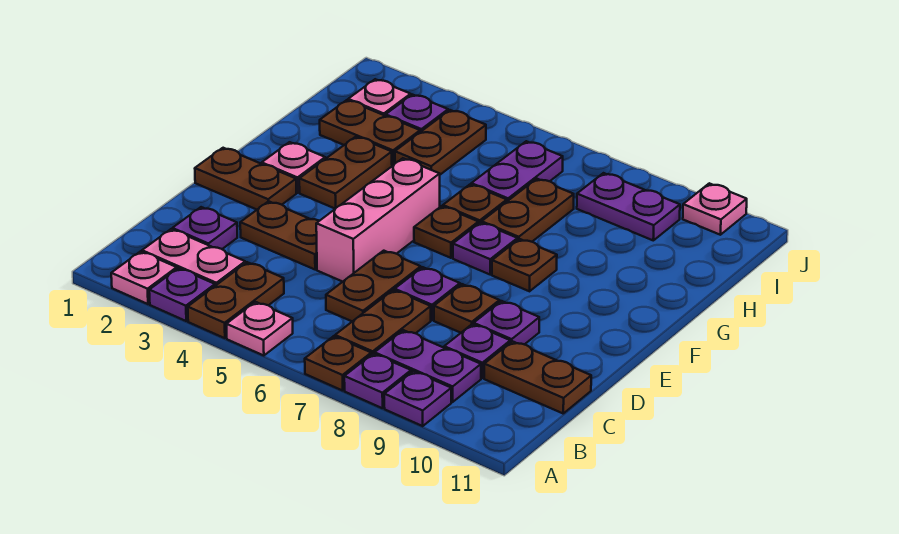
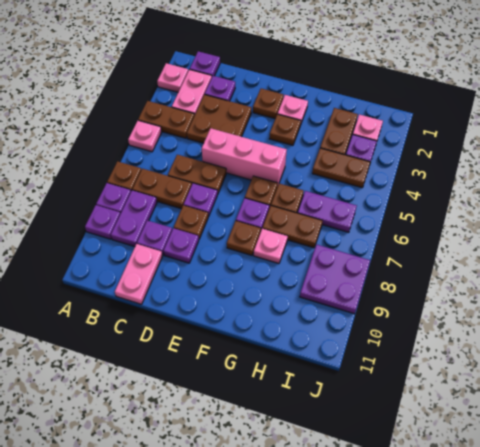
purple 1x1 plate [149,268,215,321] -> purple 1x1 plate moved to [190,51,220,76]
brown 1x2 plate [484,341,591,413] -> pink 1x2 plate [115,244,162,304]
brown 1x2 plate [240,201,319,269] -> brown 2x2 plate [187,95,251,143]
brown 1x2 plate [195,148,296,210] -> brown 1x1 plate [253,89,284,119]
brown 1x2 plate [299,137,392,209] -> brown 1x1 plate [269,114,301,145]
purple 1x2 plate [577,173,680,240] -> purple 2x2 plate [300,245,370,314]
pink 1x1 plate [683,183,747,235] -> pink 1x1 plate moved to [254,229,288,264]

